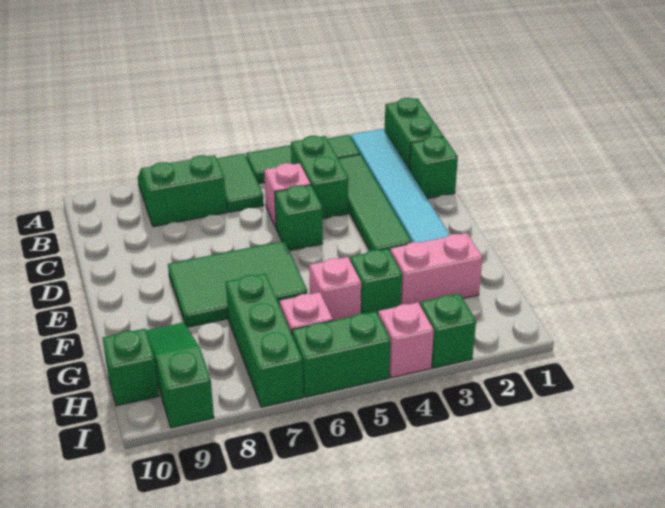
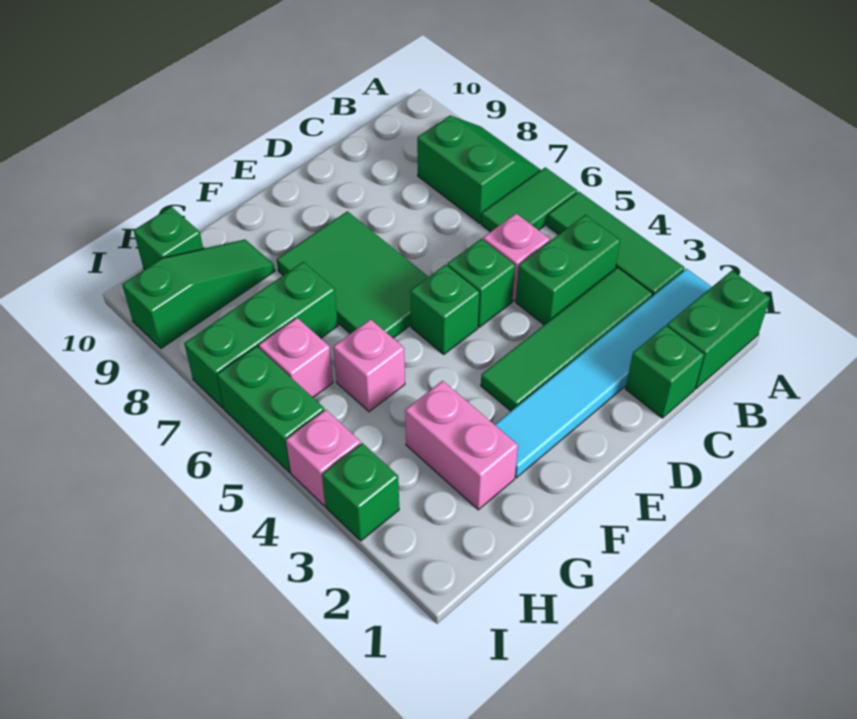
green 1x1 brick [350,249,402,314] -> green 1x1 brick moved to [410,265,479,354]

